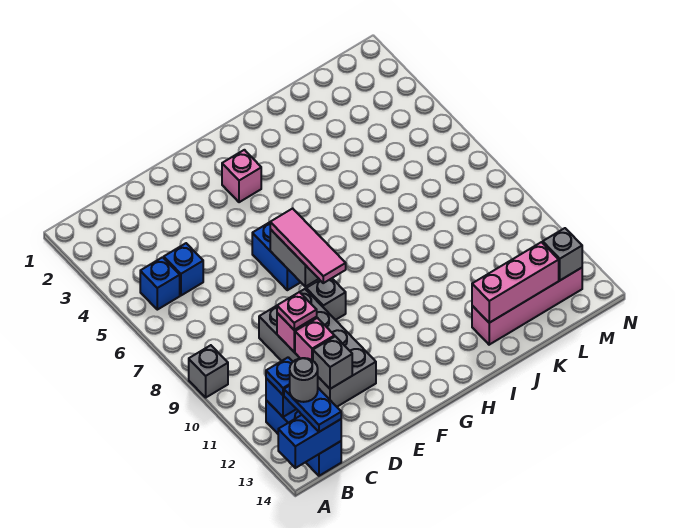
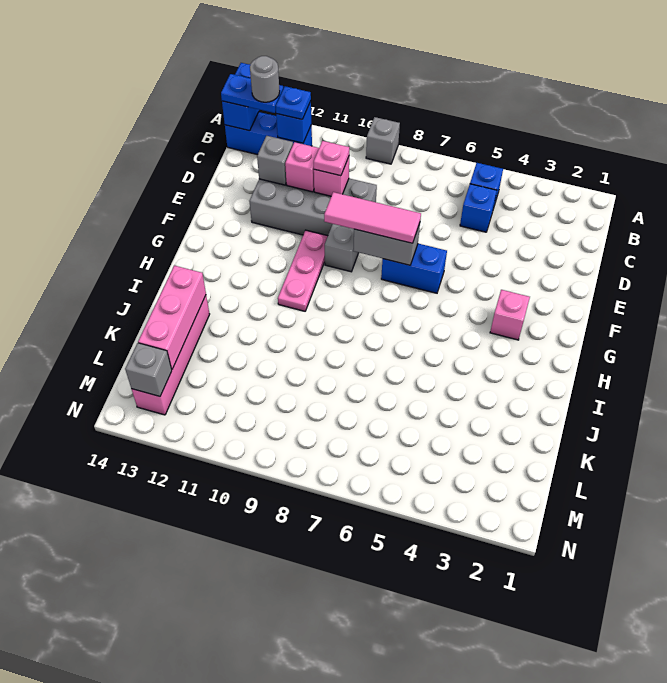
none -> pink 1x3 plate [278,230,328,311]

